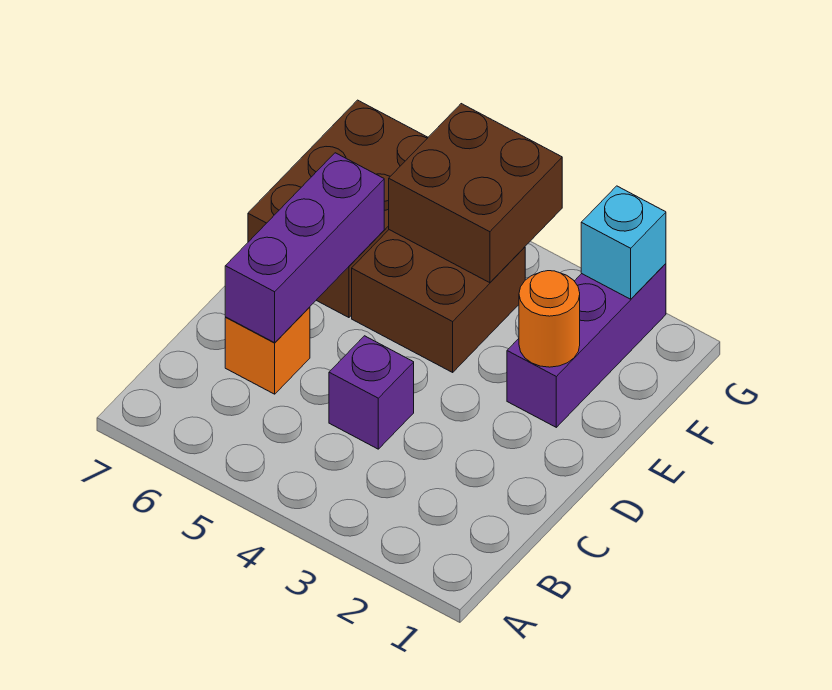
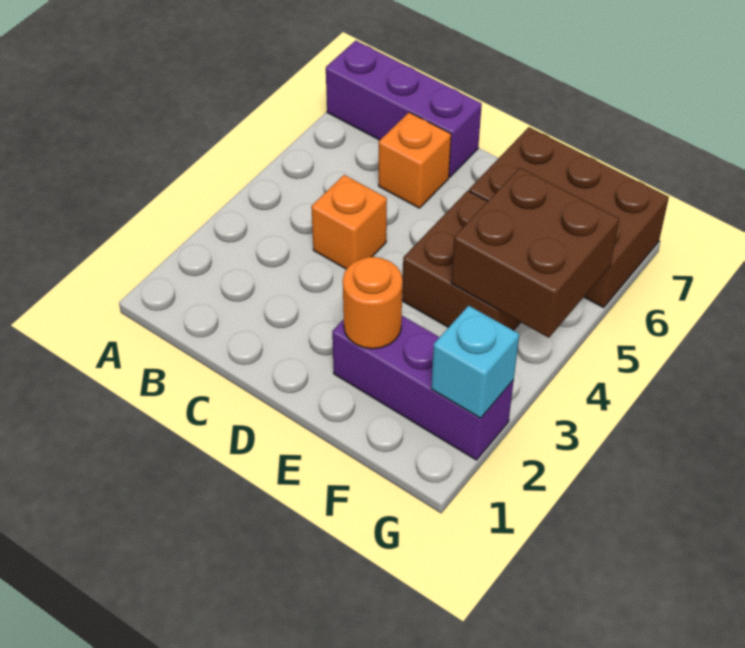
purple 1x1 brick [329,336,414,449] -> orange 1x1 brick [311,175,387,269]
purple 1x3 brick [225,153,384,343] -> purple 1x3 brick moved to [326,40,482,177]

